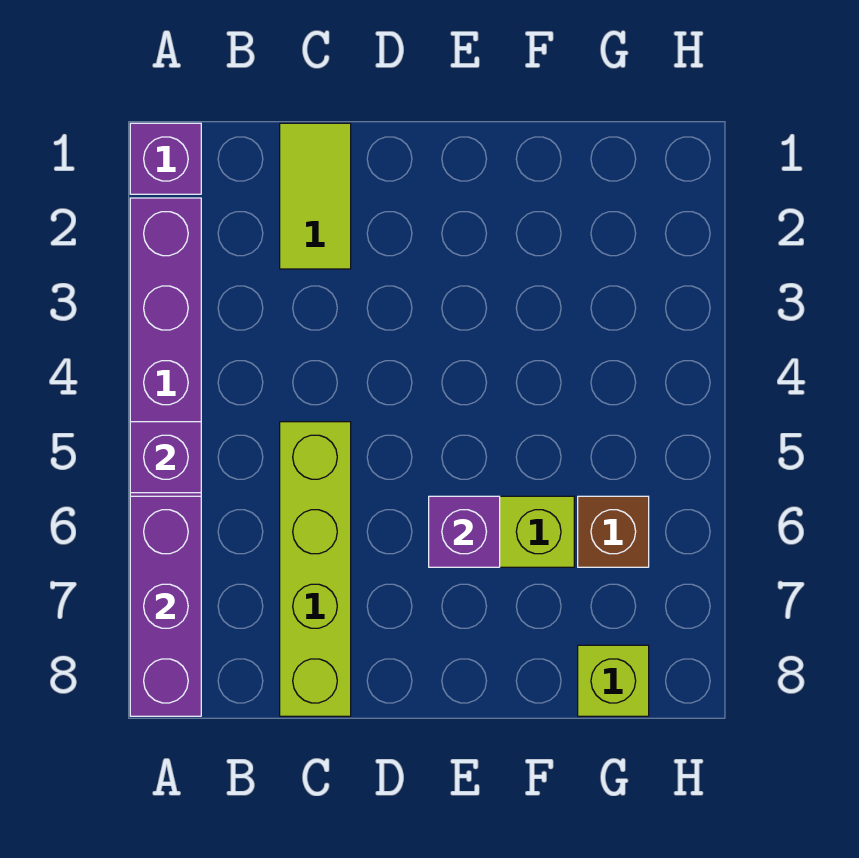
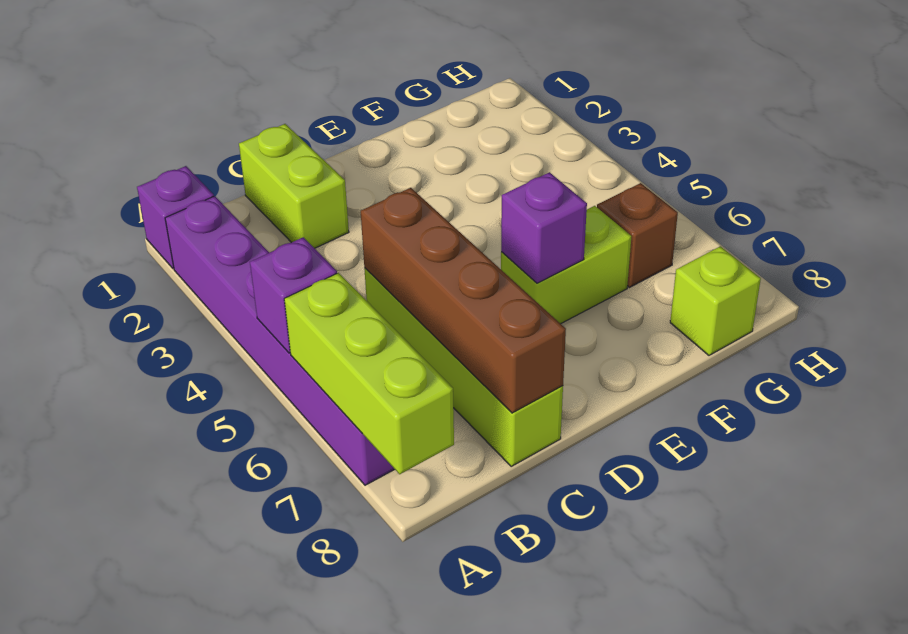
purple 1x3 brick [130,496,201,716] -> lime 1x3 brick [284,273,454,474]
lime 1x2 tile [280,123,351,269] -> lime 1x2 brick [239,124,349,248]
none -> brown 1x4 brick [361,188,566,413]

